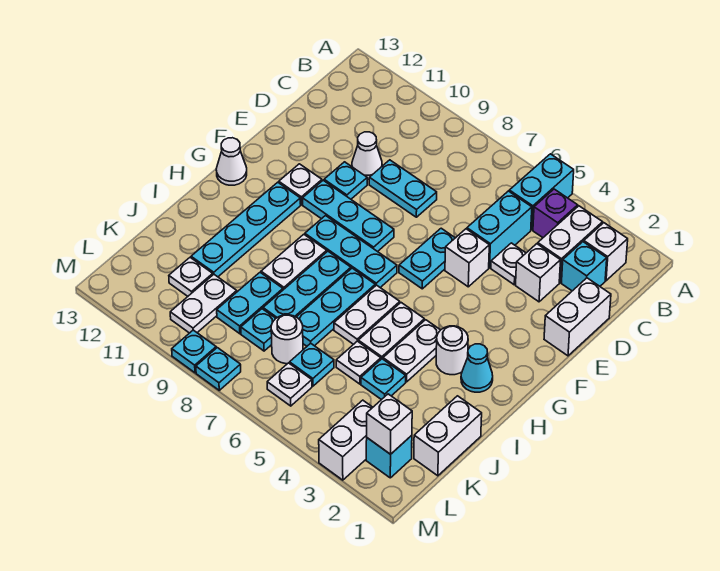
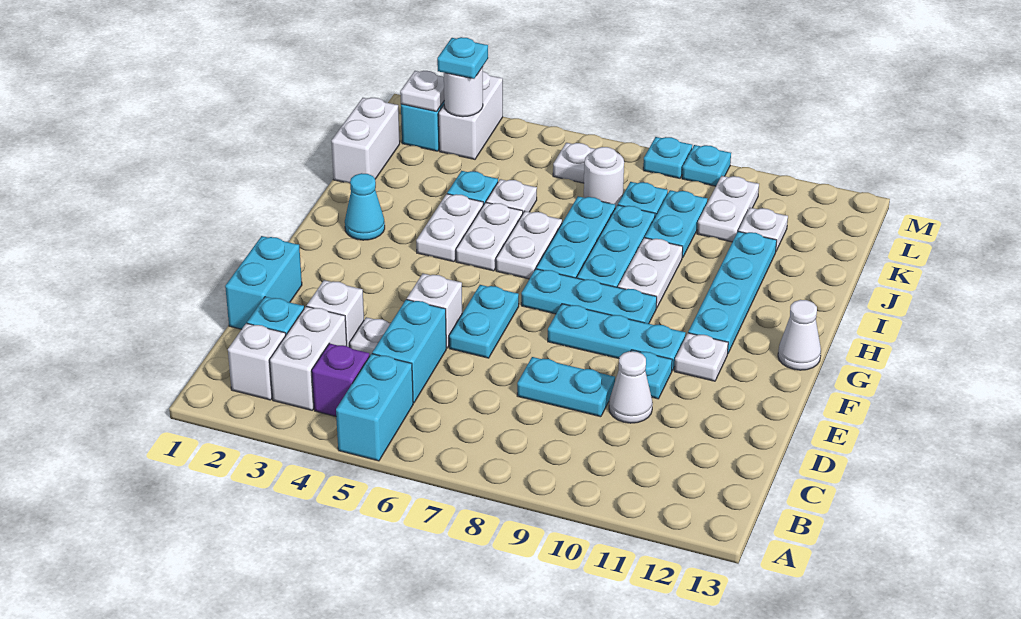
white 1x2 brick [544,278,611,356] -> cyan 1x2 brick [225,236,302,329]
white 1x1 round brick [436,326,468,375] -> white 1x1 round brick moved to [444,67,483,117]
cyan 1x1 plate [290,343,334,386] -> cyan 1x1 plate moved to [437,37,488,79]
white 1x1 brick [367,394,412,454] -> white 1x1 plate [400,71,444,112]

